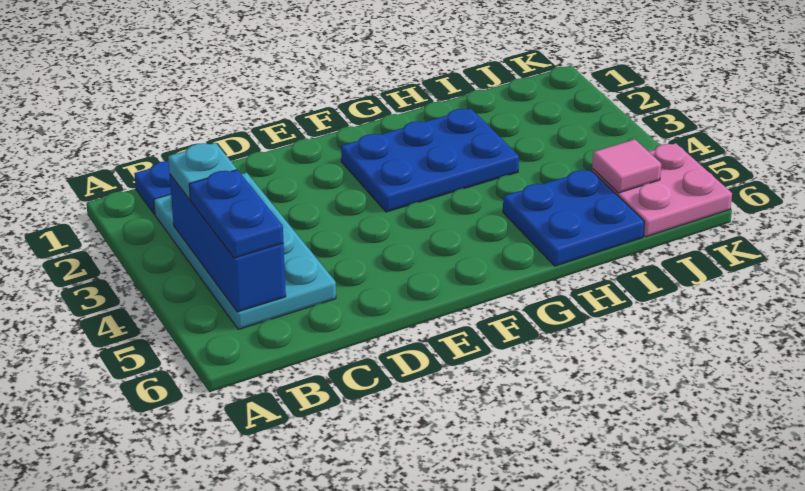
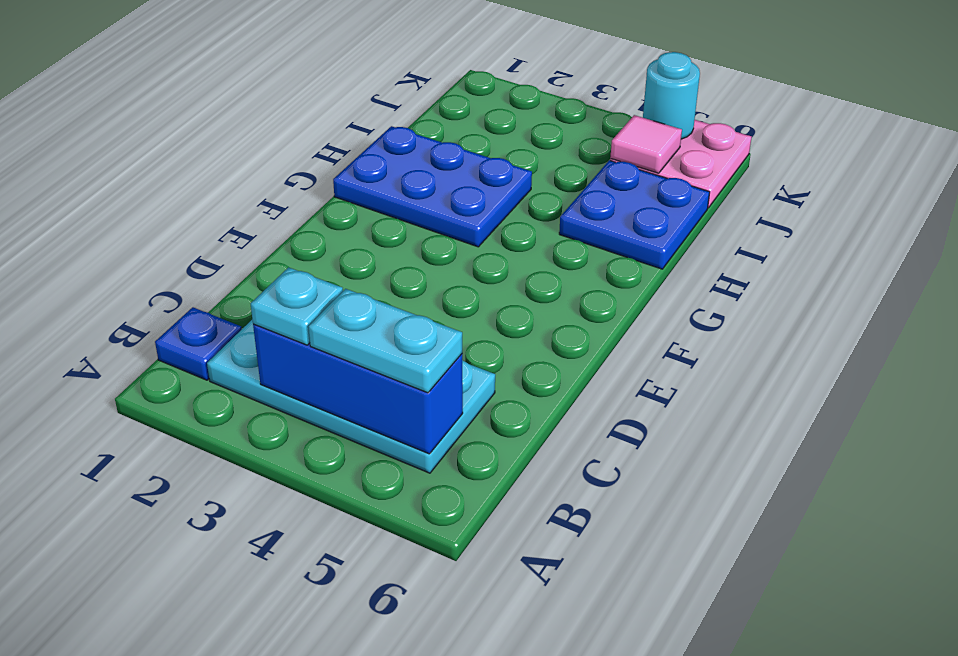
blue 1x2 plate [189,170,283,258] -> cyan 1x2 plate [308,289,462,393]
blue 2x3 plate [341,109,519,212] -> blue 2x3 plate turned to [333,126,532,247]
none -> cyan 1x1 round brick [643,52,700,139]

